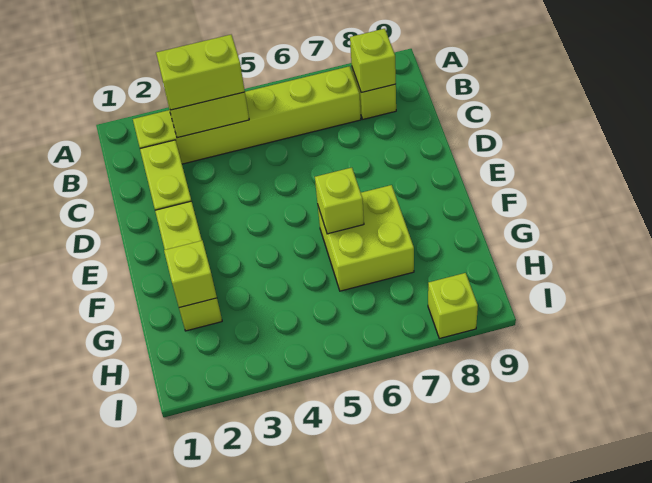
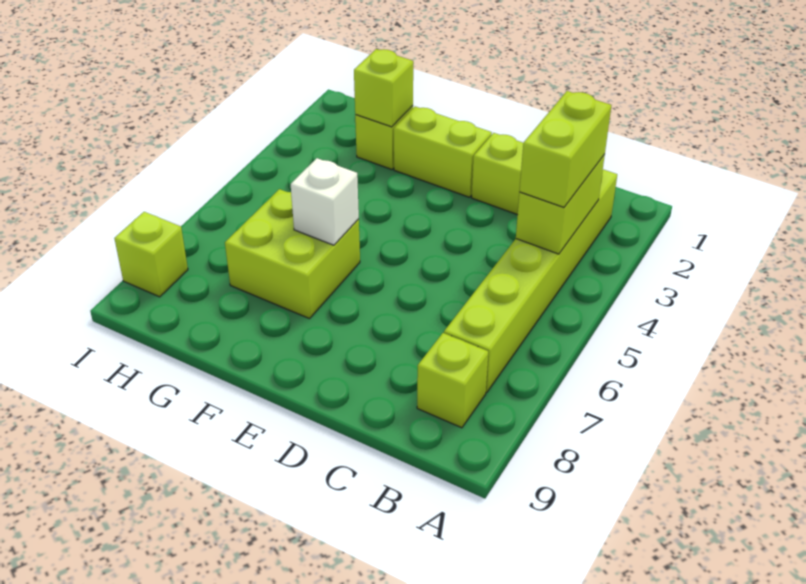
lime 1x1 brick [350,29,396,92] -> none
lime 1x1 brick [315,168,364,234] -> white 1x1 brick [291,158,359,245]

